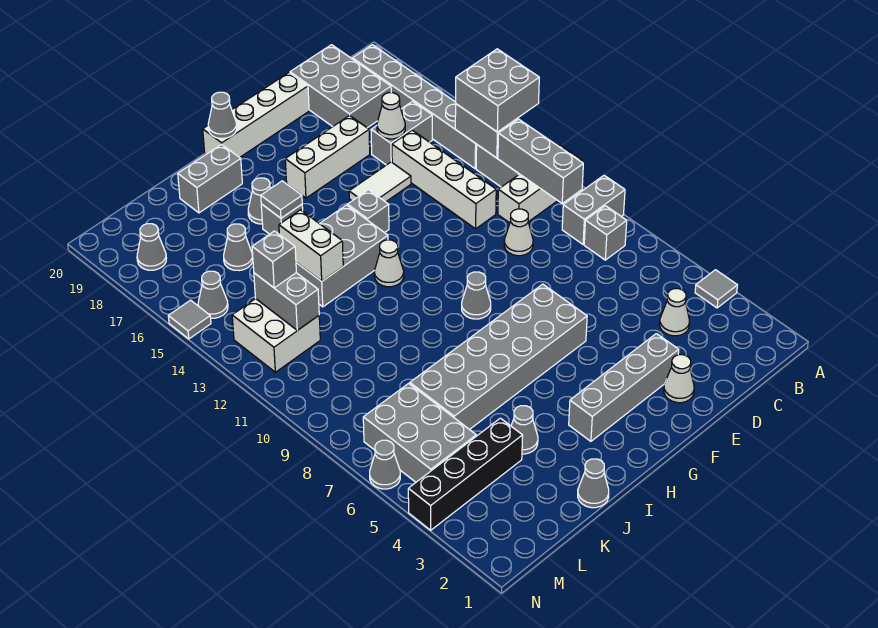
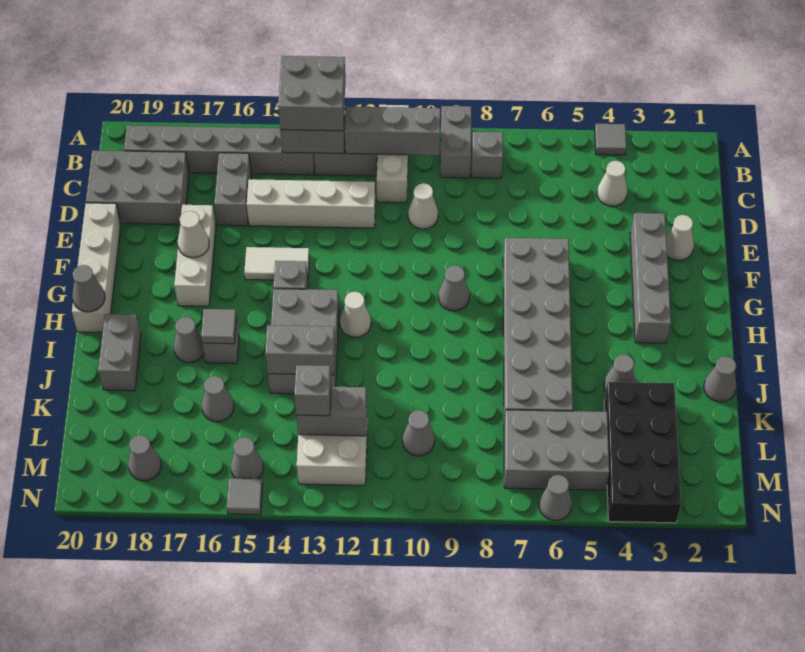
white 1x1 cone [377,93,405,139] -> white 1x1 cone moved to [178,211,209,258]
white 1x2 tile [349,162,411,202] -> white 1x2 tile turned to [244,247,309,280]
white 1x2 brick [279,210,343,281] -> grey 1x2 brick [265,325,335,375]
black 1x4 brick [408,418,523,530] -> black 2x4 brick [604,382,681,523]
none -> grey 1x1 cone [402,410,435,456]

